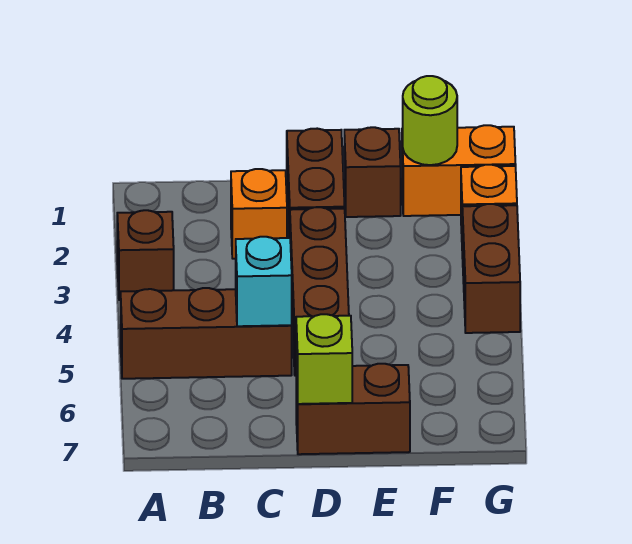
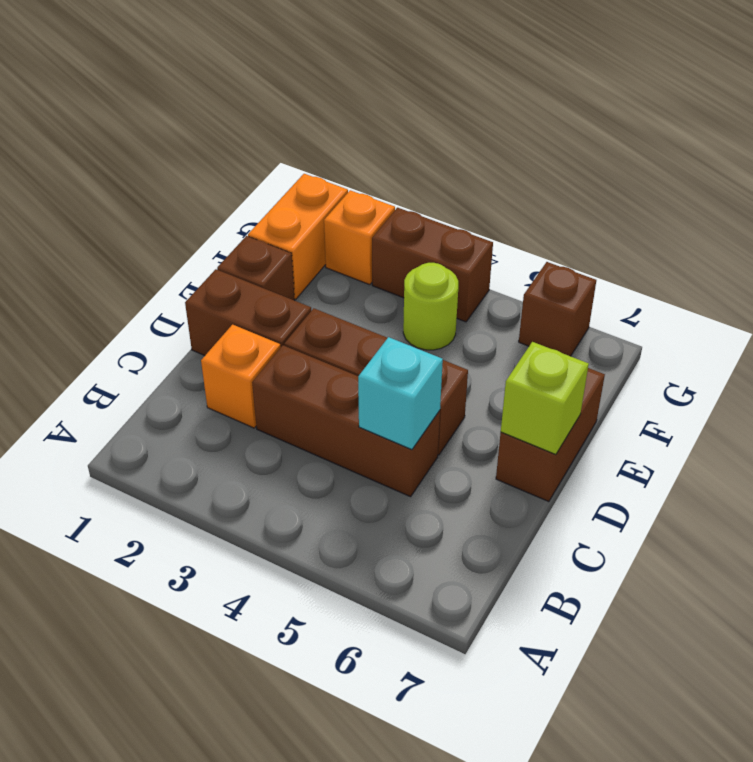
brown 1x1 brick [117,210,174,300] -> brown 1x1 brick moved to [519,262,596,356]
brown 1x3 brick [121,288,292,379] -> brown 1x3 brick turned to [252,345,440,497]
lime 1x1 round brick [403,76,457,165] -> lime 1x1 round brick moved to [403,263,458,350]

